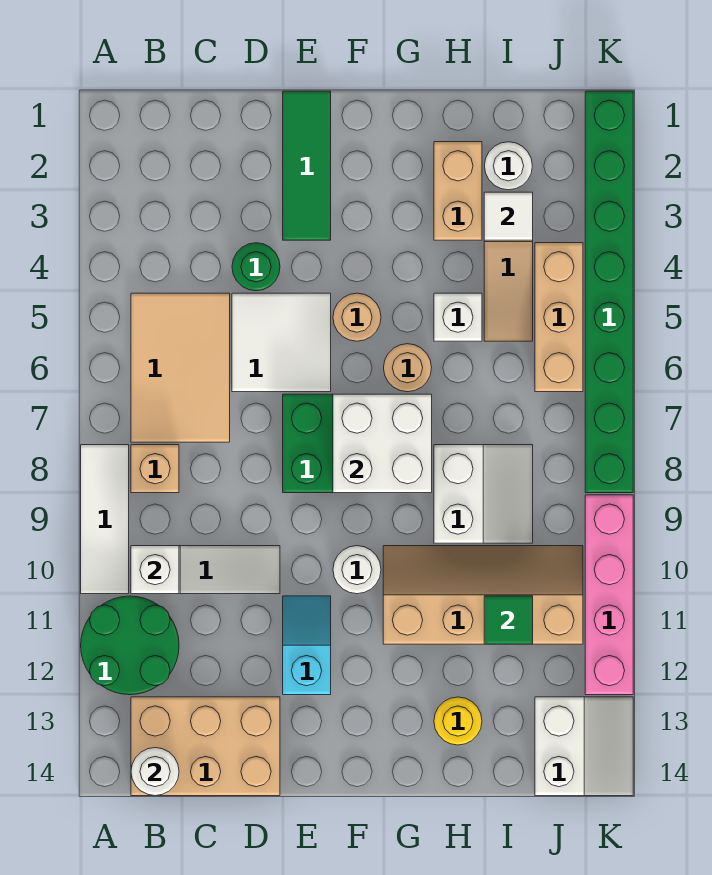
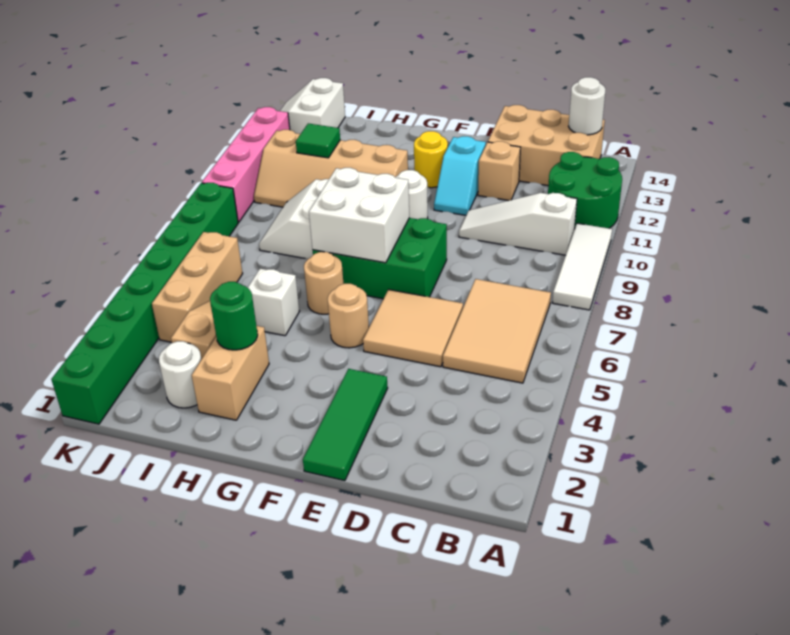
tan 1x1 brick [131,445,179,493] -> tan 1x1 brick moved to [478,141,521,201]
white 1x1 brick [131,546,179,594] -> none
green 1x1 round brick [232,243,280,291] -> green 1x1 round brick moved to [210,282,258,350]
white 2x2 tile [232,293,331,392] -> tan 2x2 tile [363,290,463,367]
yellow 1x1 round brick [434,697,482,745] -> yellow 1x1 round brick moved to [414,131,448,188]
white 1x1 tile [484,192,533,240] -> none

